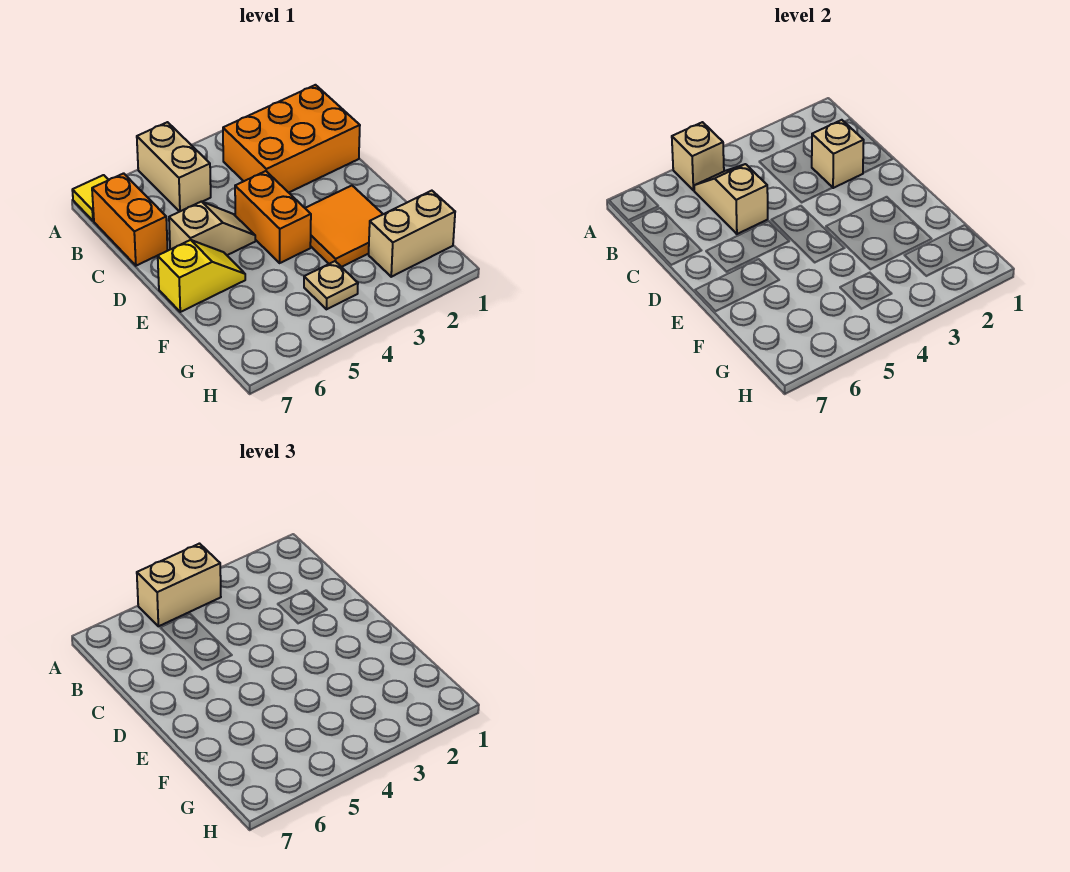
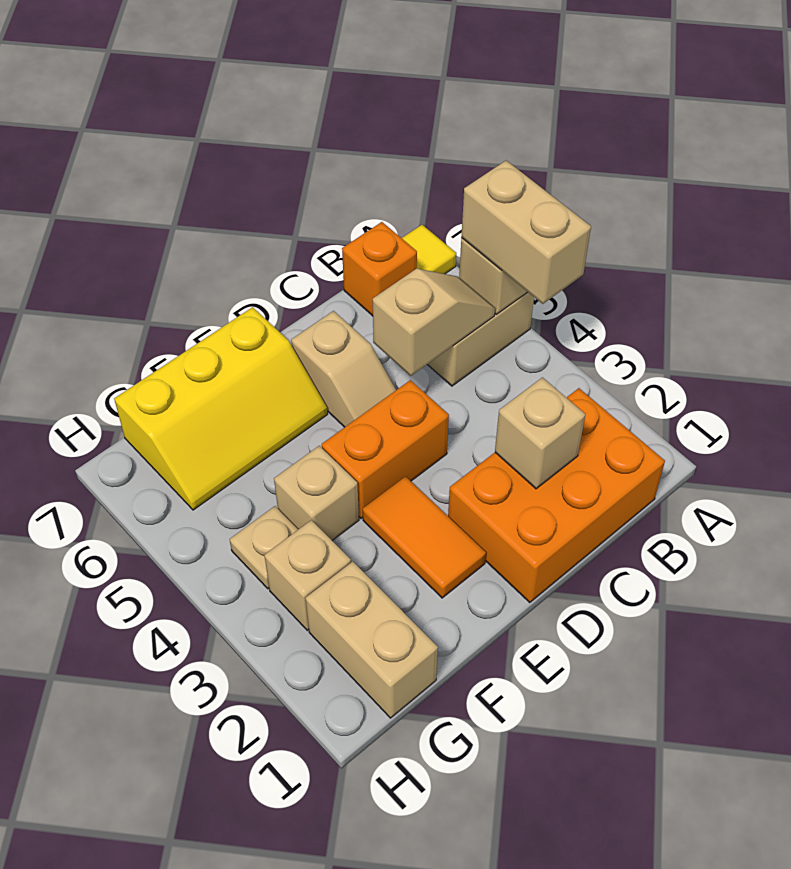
orange 2x3 brick [223,85,360,193] -> orange 2x3 brick turned to [448,388,665,603]
orange 1x2 brick [92,173,168,266] -> orange 1x1 brick [342,222,417,316]
orange 2x2 tile [305,186,383,267] -> orange 1x2 tile [363,477,486,598]
yellow 1x2 slope [158,240,245,312] -> yellow 2x3 slope [114,307,327,510]
none -> tan 1x1 brick [274,446,359,540]
none -> tan 1x1 brick [264,520,351,630]

